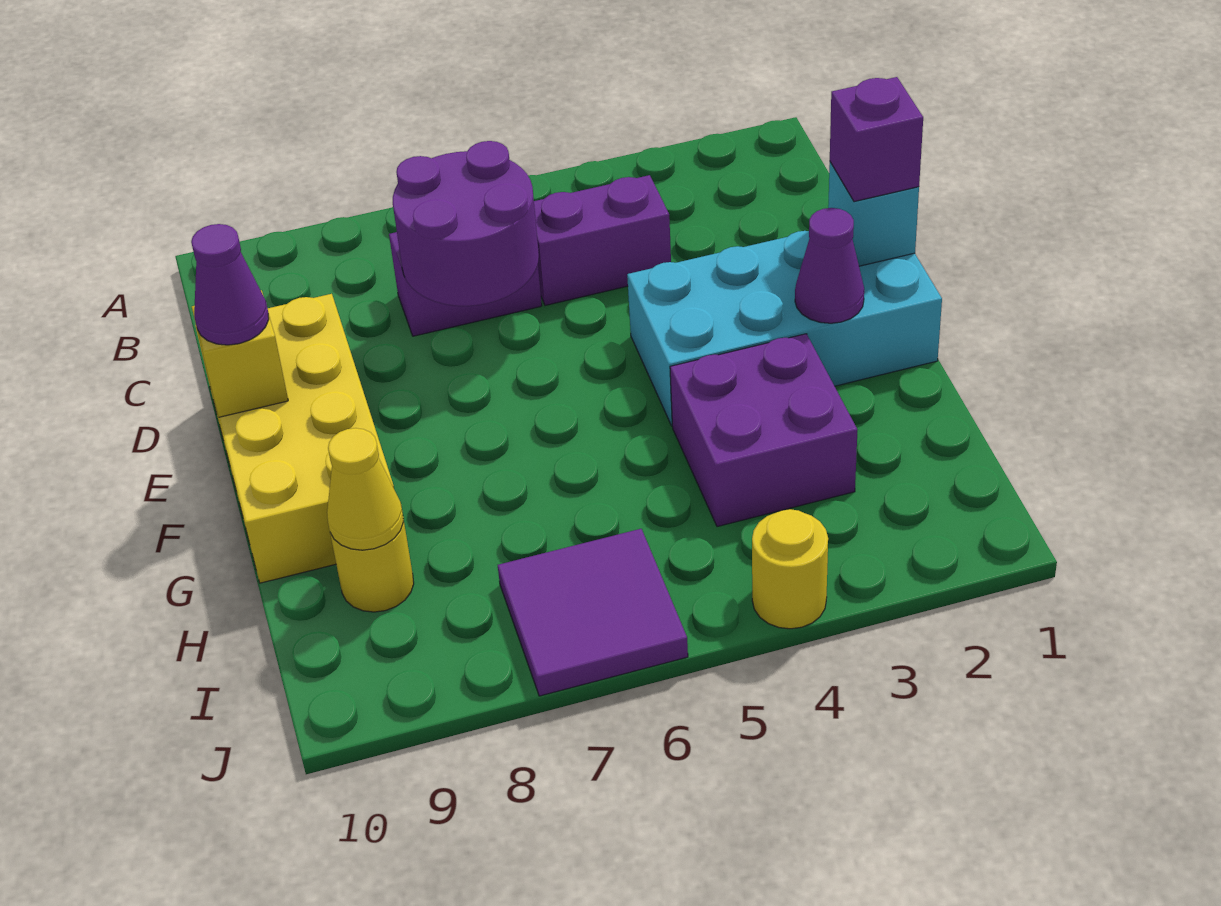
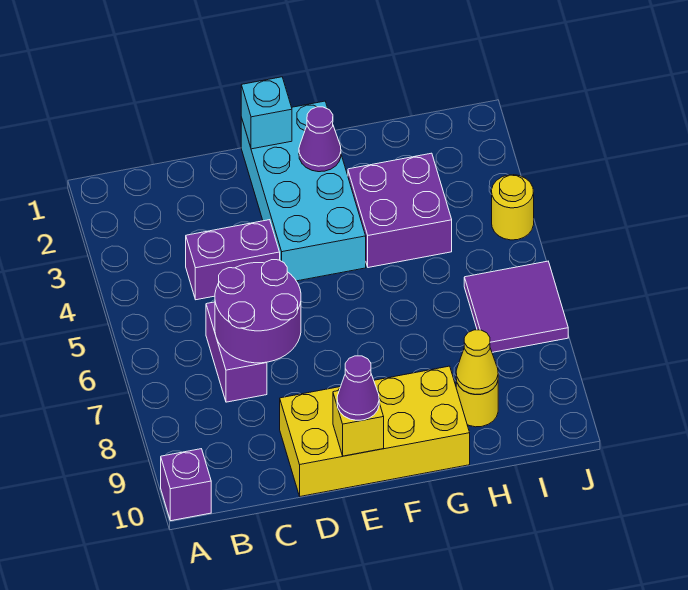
purple 1x2 brick [534,175,671,305] -> purple 1x2 brick turned to [186,220,280,300]
purple 1x1 brick [830,77,923,202] -> purple 1x1 brick moved to [161,449,211,521]

